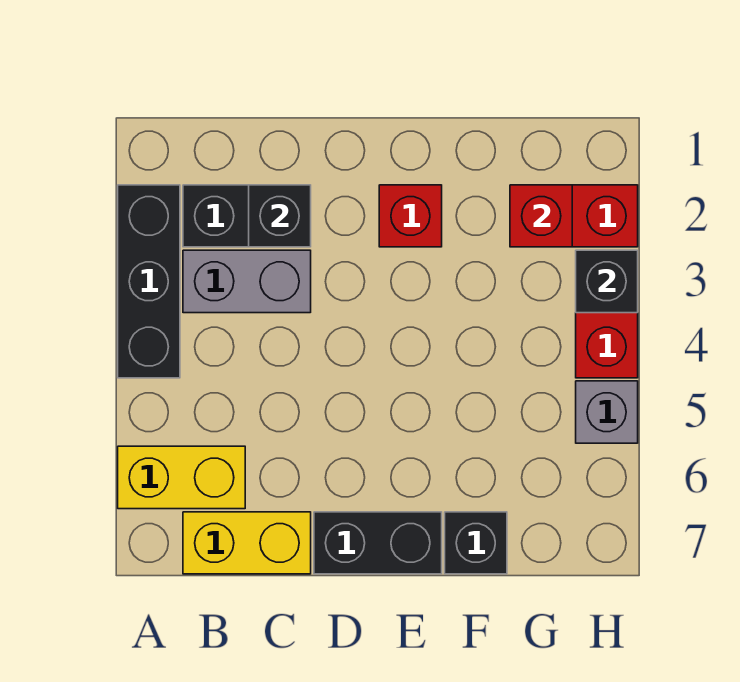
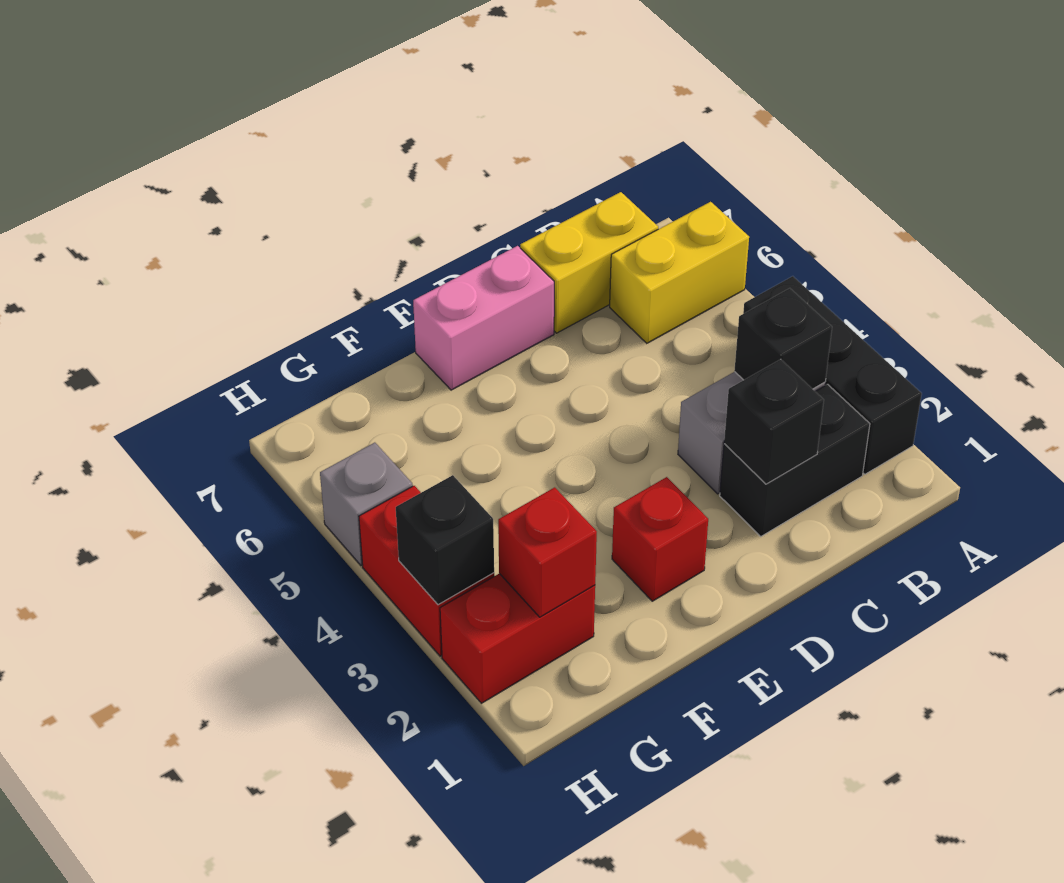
black 1x2 brick [314,512,442,574] -> pink 1x2 brick [413,246,554,390]
black 1x1 brick [445,512,507,574] -> black 1x1 brick moved to [734,288,832,389]

